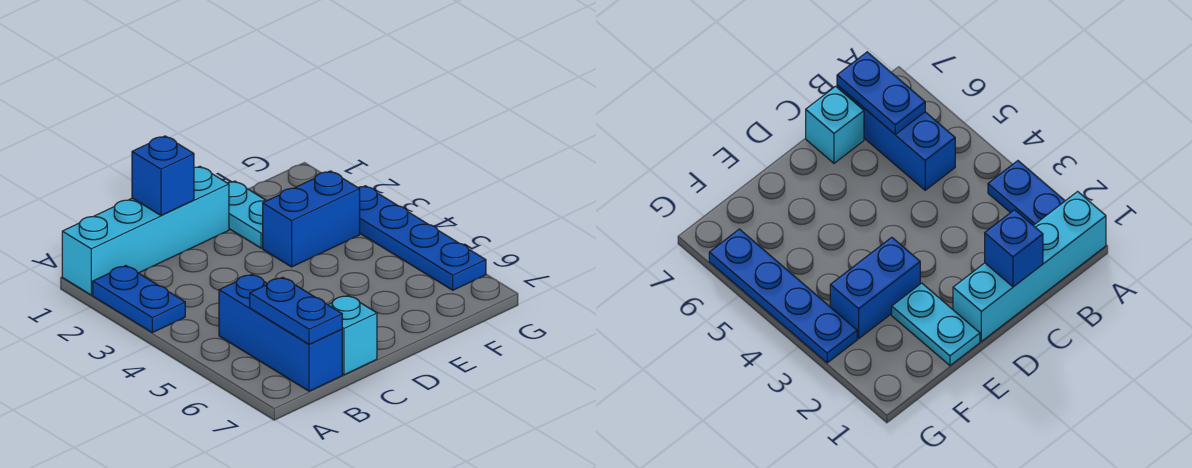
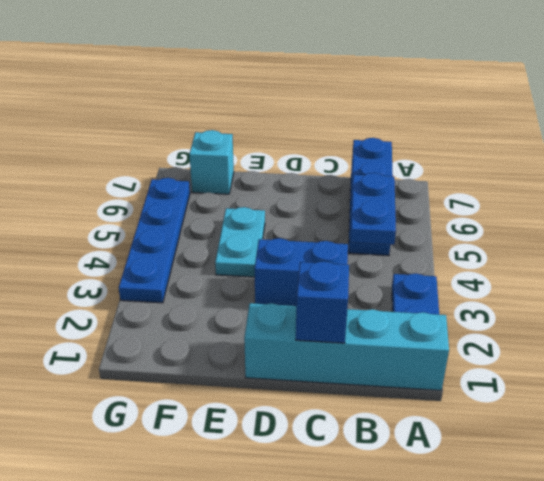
blue 1x2 plate [250,277,342,344] -> blue 1x2 plate moved to [350,173,396,245]
cyan 1x1 brick [328,295,377,375] -> cyan 1x1 brick moved to [189,130,234,194]
cyan 1x2 plate [228,181,266,248] -> cyan 1x2 plate moved to [215,207,265,277]
blue 1x2 brick [263,171,360,267] -> blue 1x2 brick moved to [254,238,348,306]

